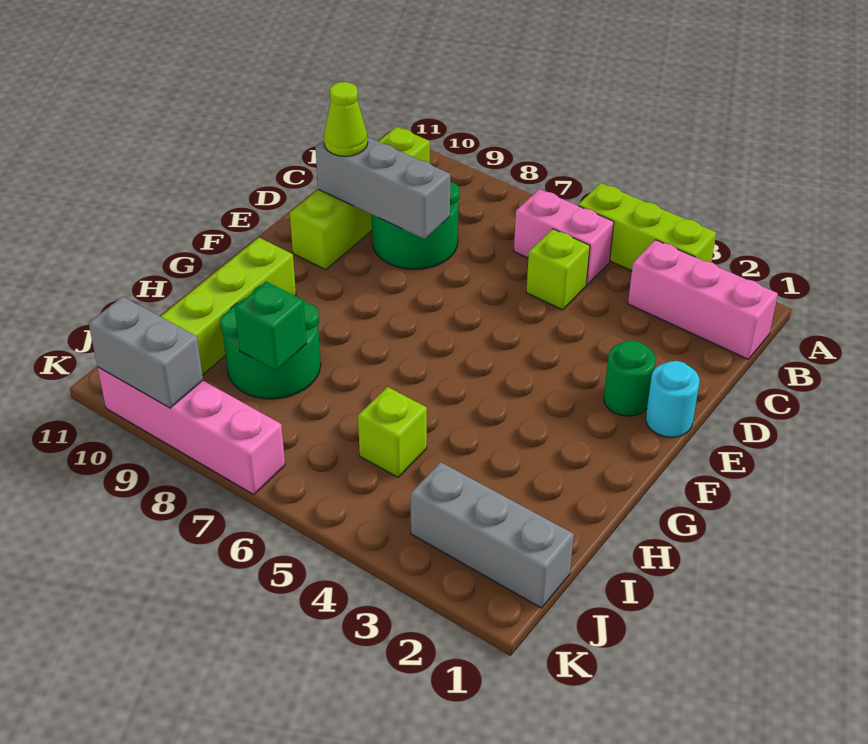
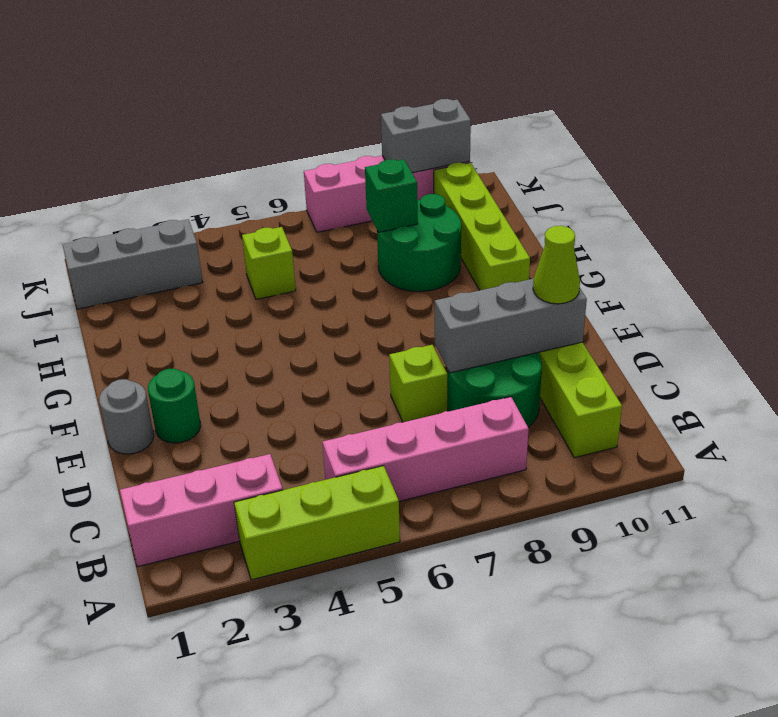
pink 1x2 brick [514,189,614,285] -> pink 1x4 brick [322,397,529,501]
lime 1x1 brick [526,229,590,310] -> lime 1x1 brick moved to [389,345,447,422]
cyan 1x1 round brick [646,361,700,437] -> grey 1x1 round brick [99,379,154,454]

